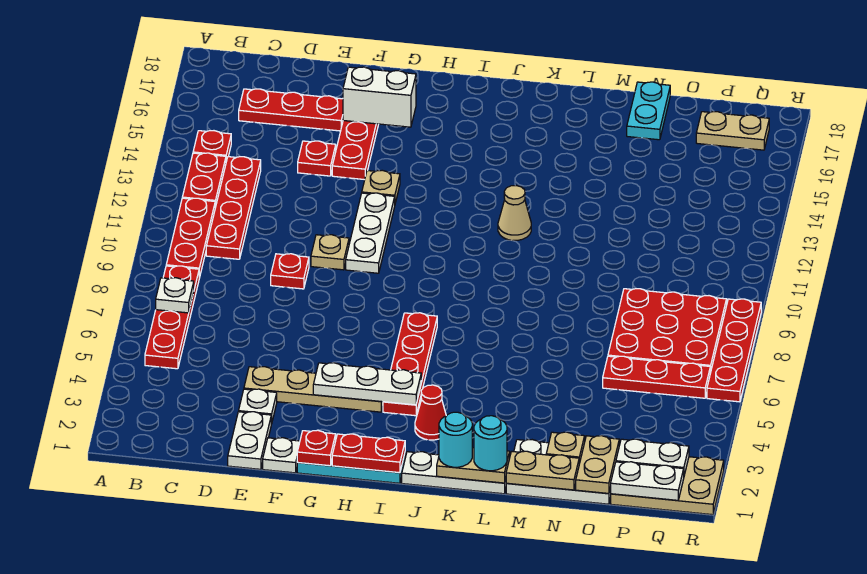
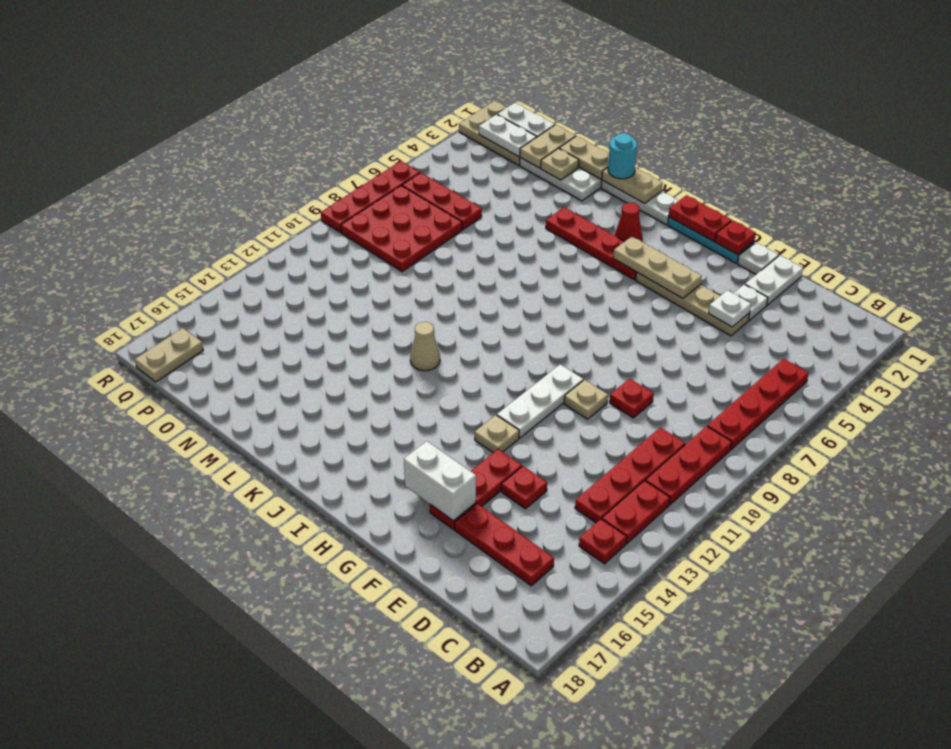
white 1x1 plate [156,278,194,313] -> white 1x1 plate moved to [709,290,751,327]
white 1x3 plate [313,363,421,405] -> tan 1x3 plate [613,236,702,299]
red 1x4 plate [383,313,437,416] -> red 1x4 plate turned to [546,207,636,280]
cyan 1x1 round brick [439,412,472,467] -> none
cyan 1x2 plate [627,82,670,140] -> none
tan 1x2 plate [696,112,769,150] -> tan 1x2 plate turned to [135,328,203,382]

